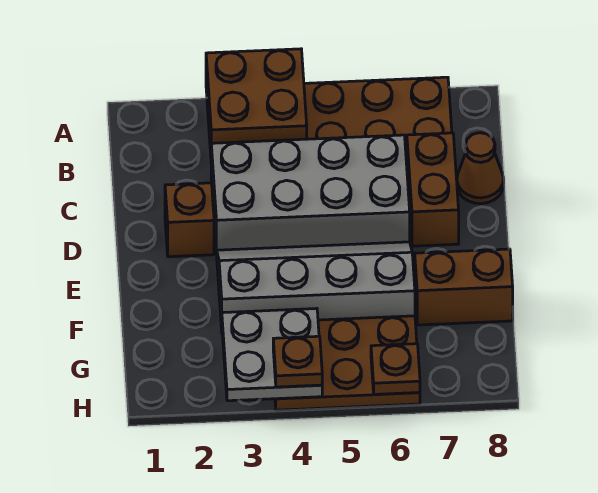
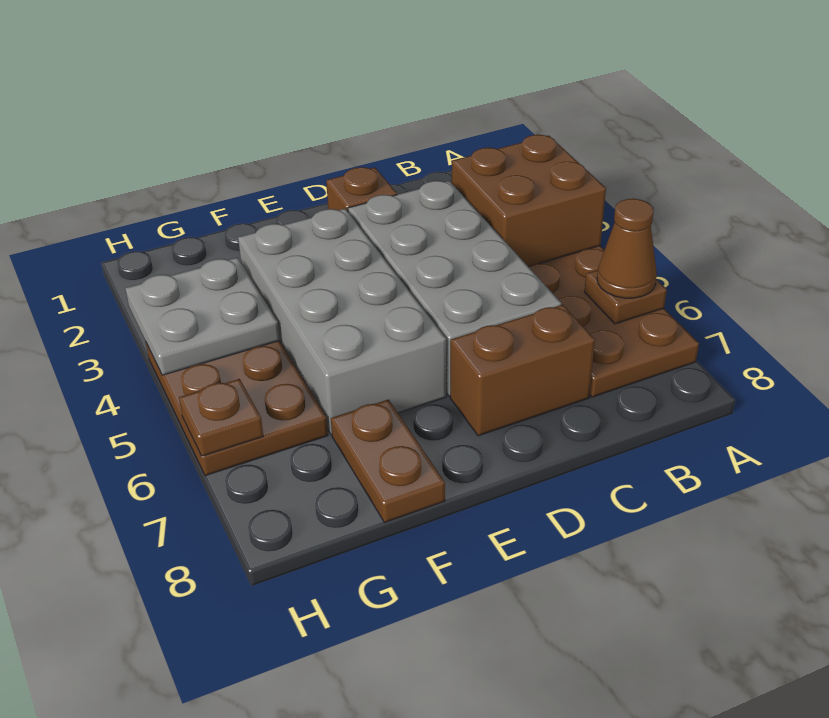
brown 1x1 cone [457,133,504,204] -> brown 1x1 cone moved to [597,199,657,298]
grey 2x4 slope [217,242,415,330] -> grey 2x4 brick [238,209,446,435]
brown 1x2 brick [415,249,513,325] -> brown 1x2 plate [331,400,445,523]
brown 1x1 plate [273,336,322,387] -> brown 1x1 plate moved to [585,270,667,324]

